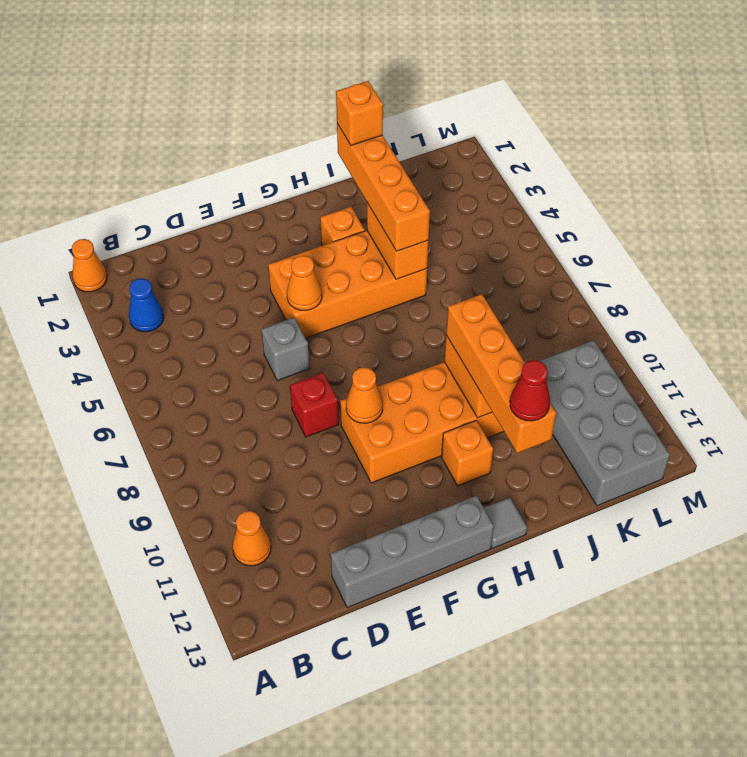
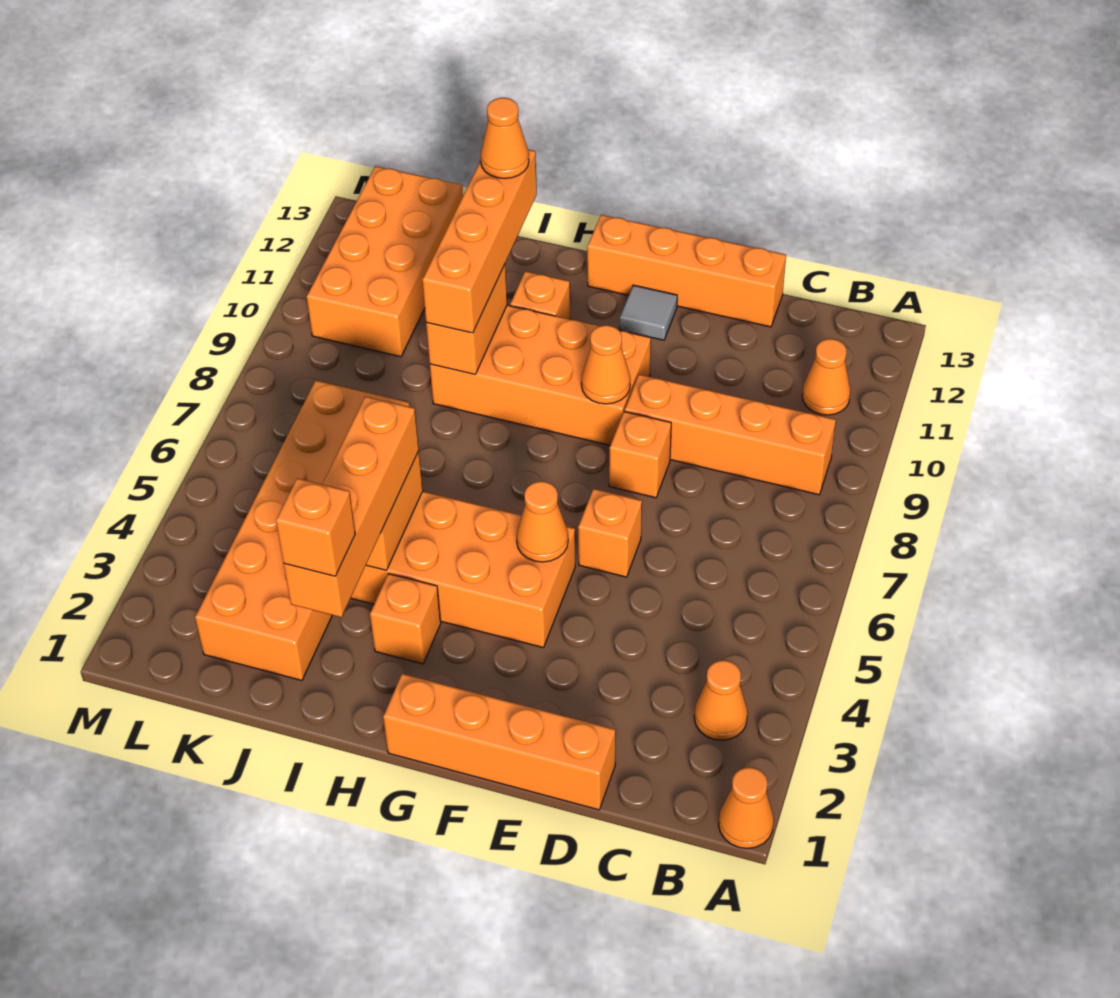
blue 1x1 cone [129,279,164,332] -> orange 1x1 cone [694,660,748,740]
none -> orange 1x4 brick [625,374,836,495]
none -> orange 1x4 brick [383,674,616,810]
grey 1x4 brick [331,496,494,608] -> orange 1x4 brick [587,215,786,327]
grey 1x1 brick [262,318,309,381] -> orange 1x1 brick [578,489,642,577]
red 1x1 brick [290,373,339,437] -> orange 1x1 brick [609,411,671,498]
grey 1x1 tile [484,498,527,548] -> grey 1x1 tile moved to [620,285,677,340]
red 1x1 cone [510,360,550,421] -> orange 1x1 cone [480,98,529,179]
none -> orange 2x6 brick [195,380,410,680]
grey 2x4 brick [540,340,670,506] -> orange 2x4 brick [307,166,463,357]

